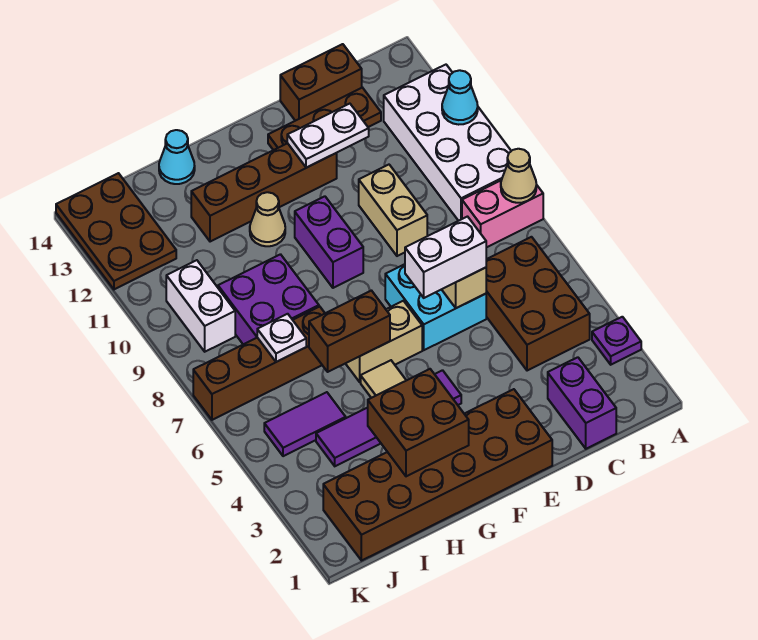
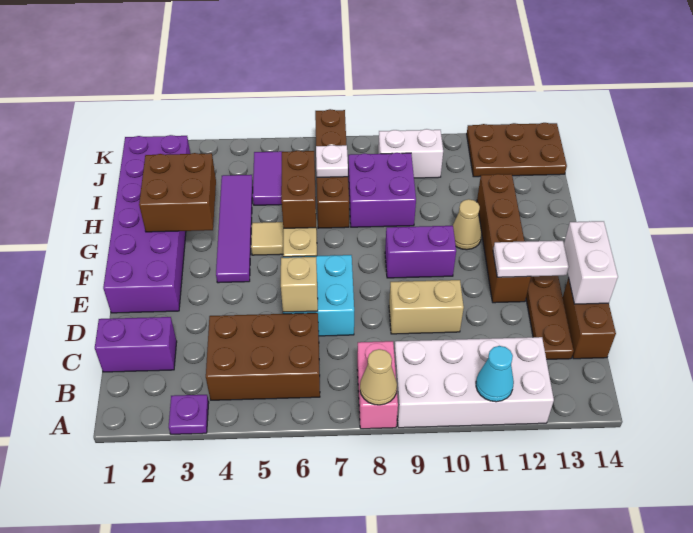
white 1x2 brick [405,217,486,298] -> white 1x2 brick moved to [564,221,618,304]
white 1x2 plate [287,104,369,168] -> white 1x2 plate turned to [493,241,569,277]
brown 2x6 brick [323,389,552,561] -> purple 2x6 brick [103,135,190,313]
cyan 1x1 cone [159,130,195,184] -> none

